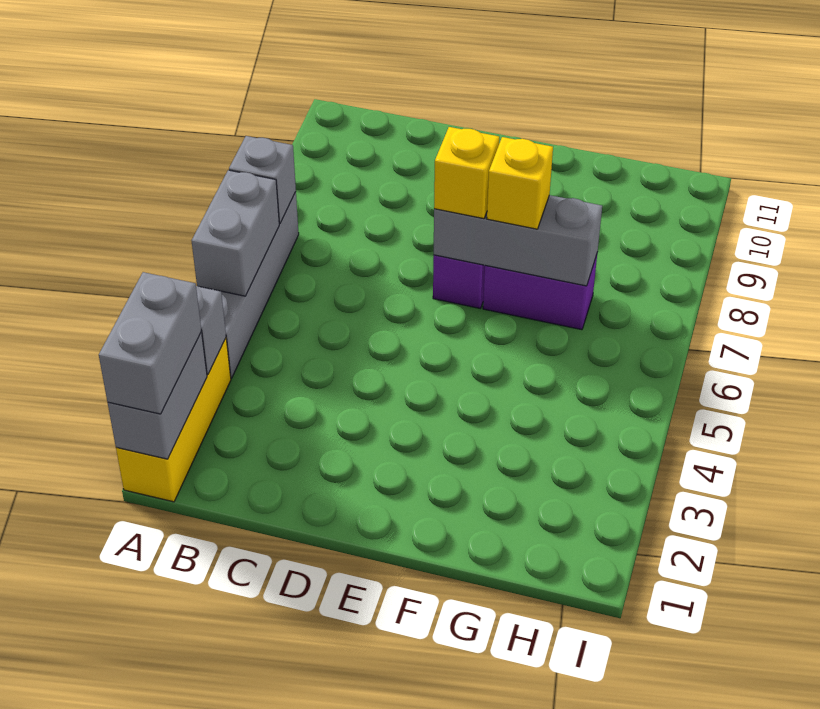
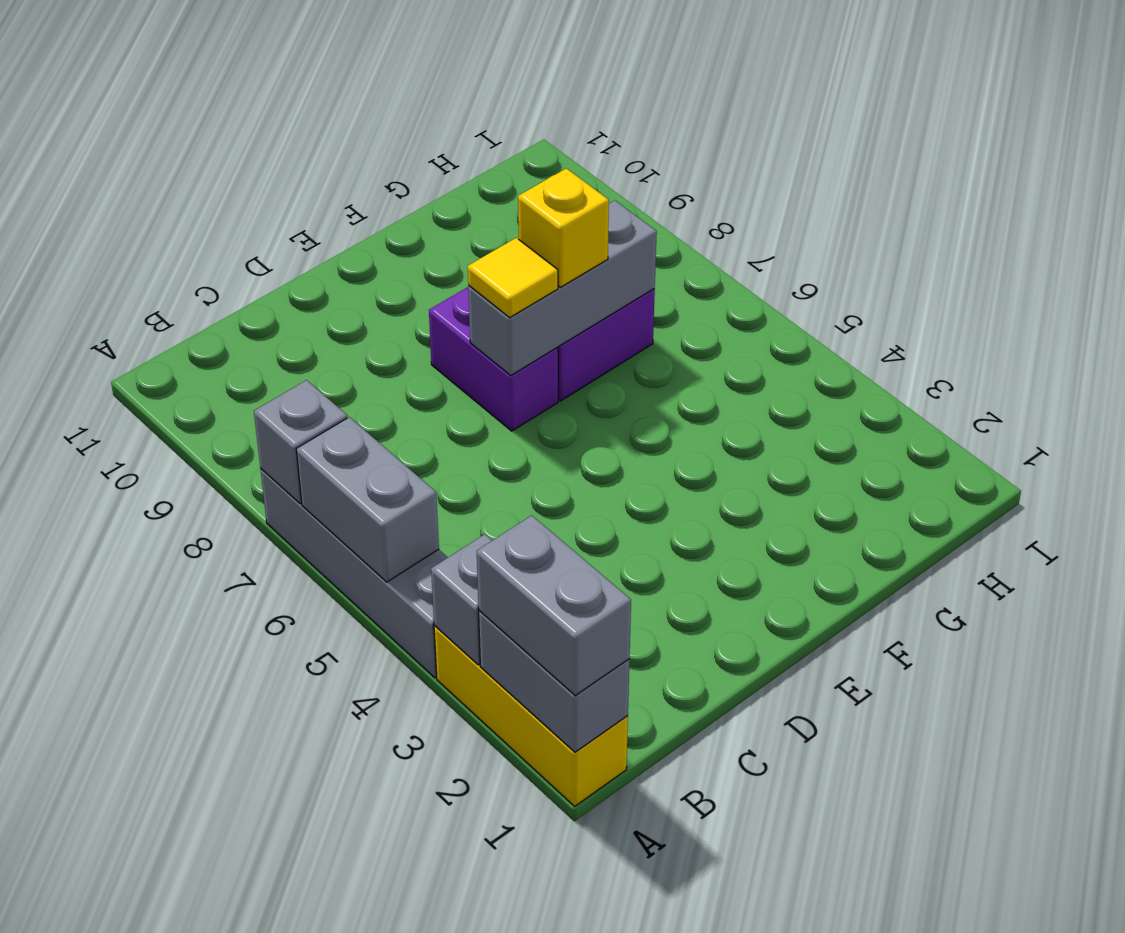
yellow 1x1 brick [434,127,499,219] -> yellow 1x1 tile [468,238,558,318]

